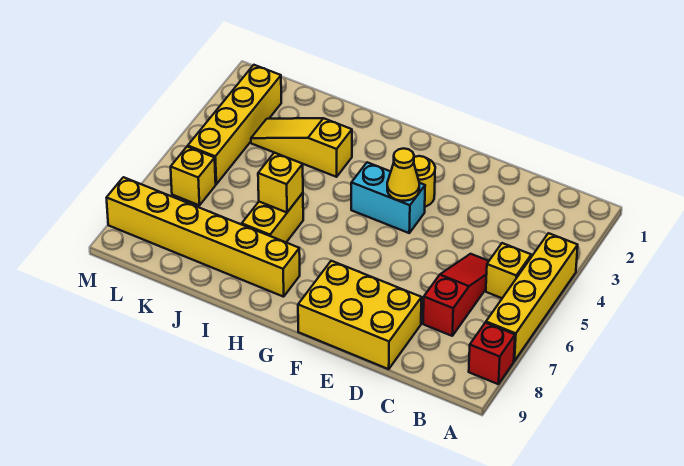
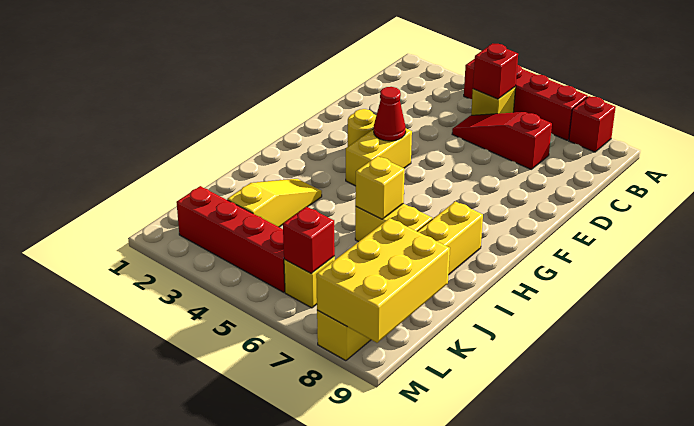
yellow 1x4 brick [486,233,578,361] -> red 1x4 brick [464,59,588,140]
none -> red 1x1 brick [473,43,518,99]
yellow 2x3 brick [298,261,422,369] -> yellow 2x3 brick moved to [316,218,450,343]
cyan 1x2 brick [351,162,425,233] -> yellow 1x2 brick [346,129,412,186]
yellow 1x1 cone [387,148,419,201] -> red 1x1 cone [374,87,406,141]
yellow 1x3 slope [251,118,352,177] -> yellow 1x3 slope turned to [227,179,322,227]
yellow 1x4 brick [188,65,281,184] -> red 1x4 brick [176,186,285,292]
none -> red 1x1 brick [283,207,335,273]

